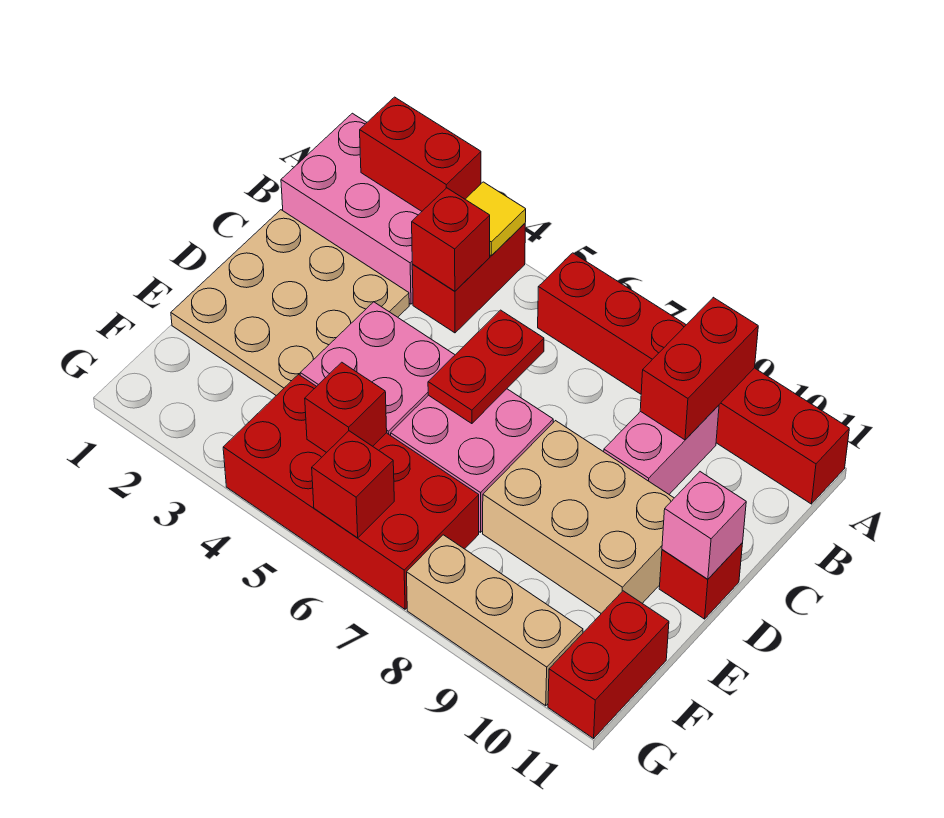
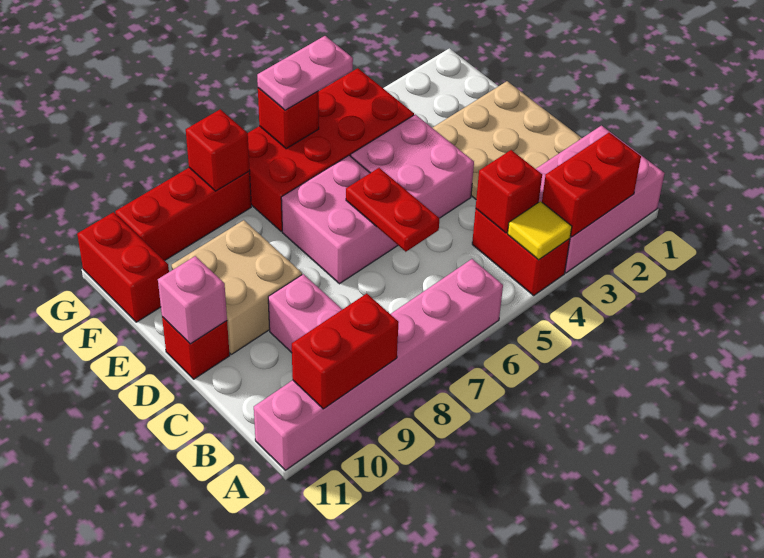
red 1x6 brick [538,253,849,504] -> pink 1x6 brick [254,259,503,470]
red 1x2 brick [640,297,758,440] -> red 1x2 brick turned to [292,294,399,409]
tan 2x3 brick [483,421,674,613] -> tan 2x2 brick [172,220,302,354]
red 1x1 brick [305,362,387,453] -> red 1x1 brick moved to [186,109,250,191]
none -> pink 1x2 plate [257,36,353,110]
tan 1x3 brick [407,535,583,706] -> red 1x3 brick [115,168,251,261]

